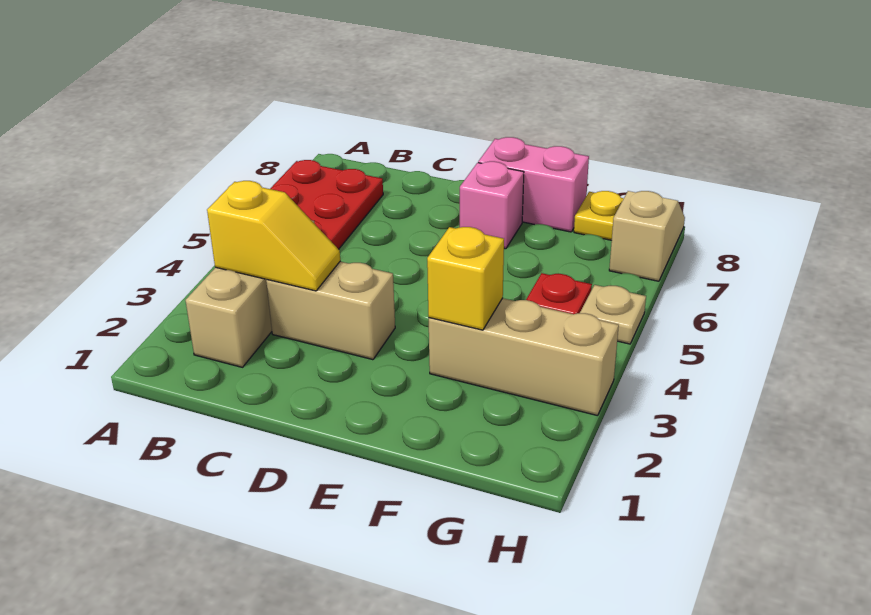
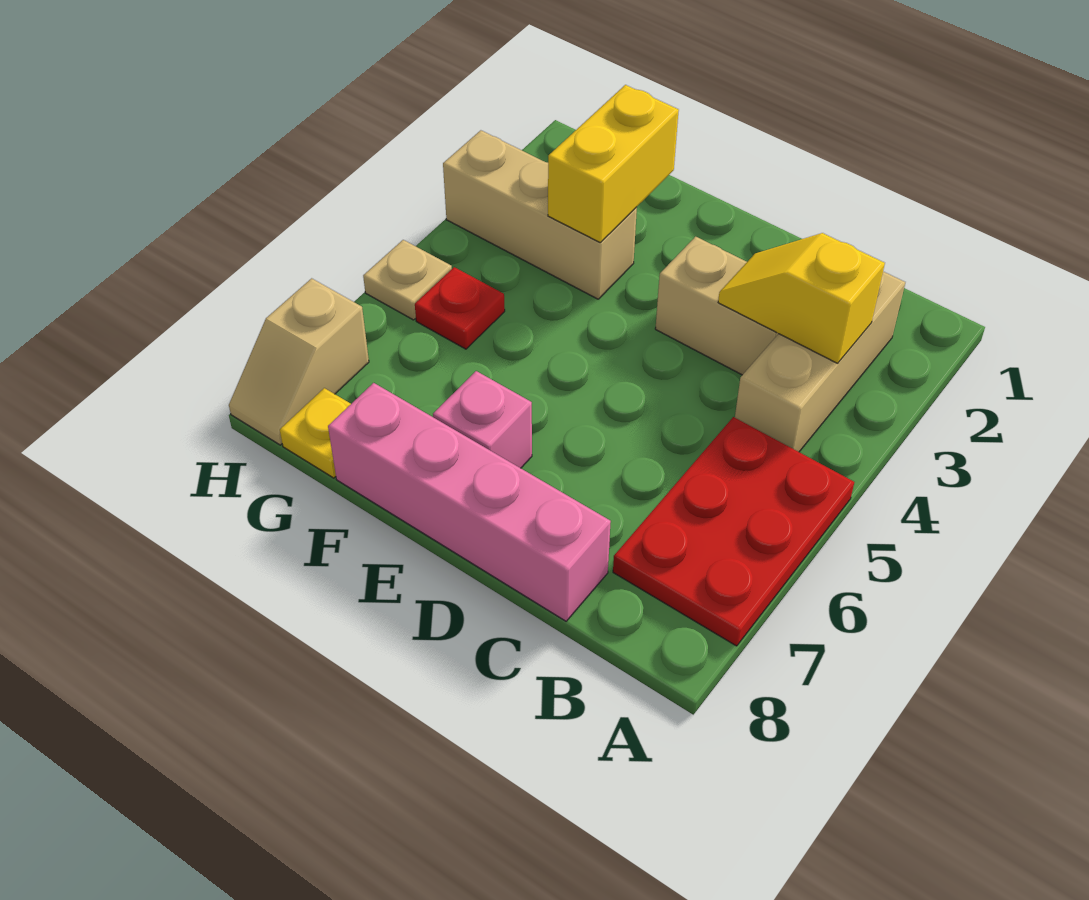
pink 1x2 brick [478,137,589,232] -> pink 1x4 brick [328,383,611,621]
yellow 1x1 brick [427,227,504,330] -> yellow 1x2 brick [548,85,679,242]

